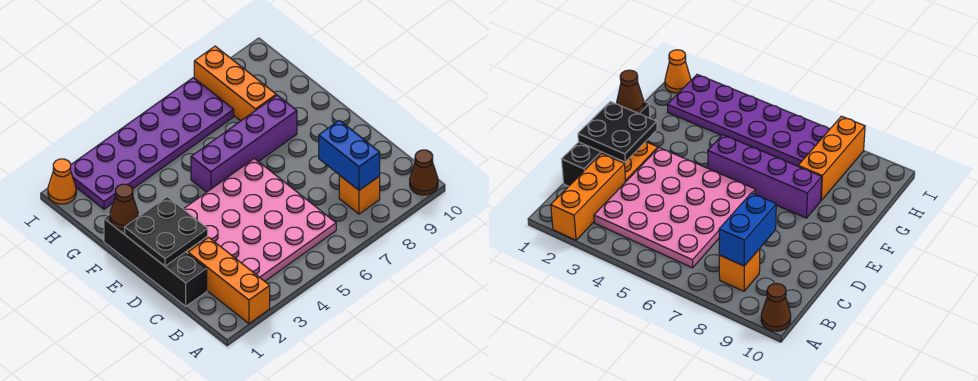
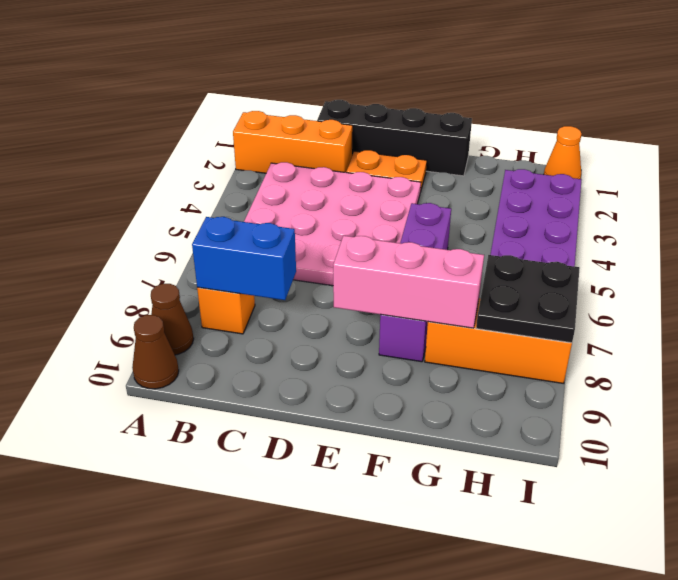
black 2x2 plate [125,197,208,266] -> black 2x2 plate moved to [476,255,580,343]
none -> pink 1x3 brick [333,236,484,328]
brown 1x1 cone [110,184,138,229] -> brown 1x1 cone moved to [151,284,194,355]

